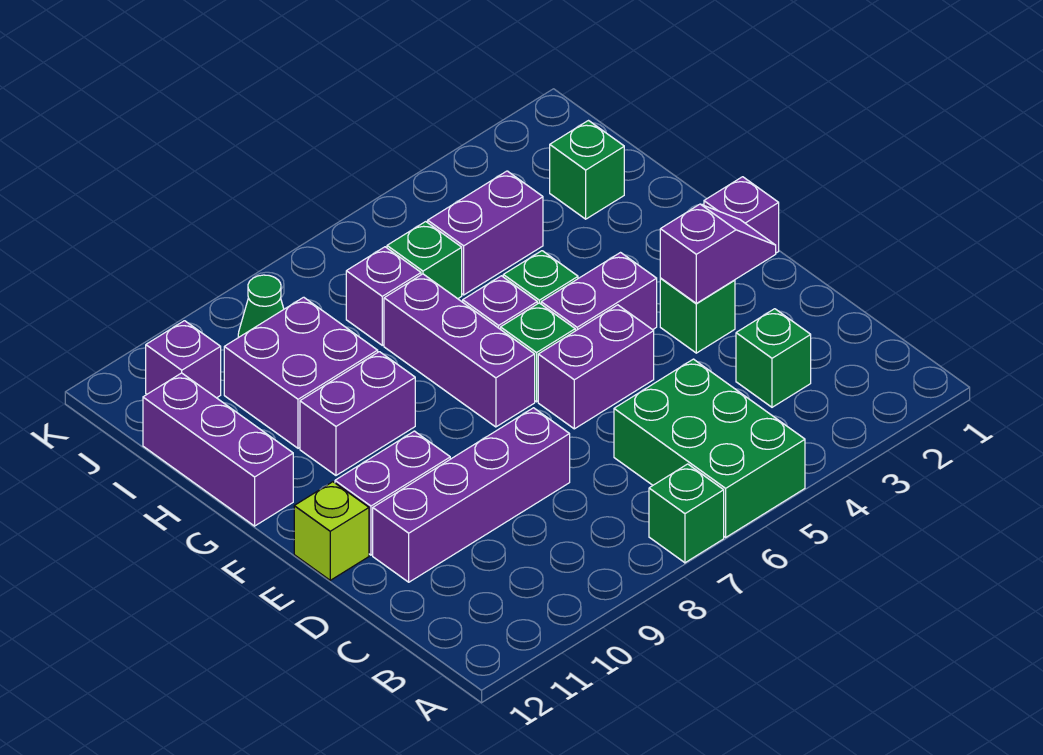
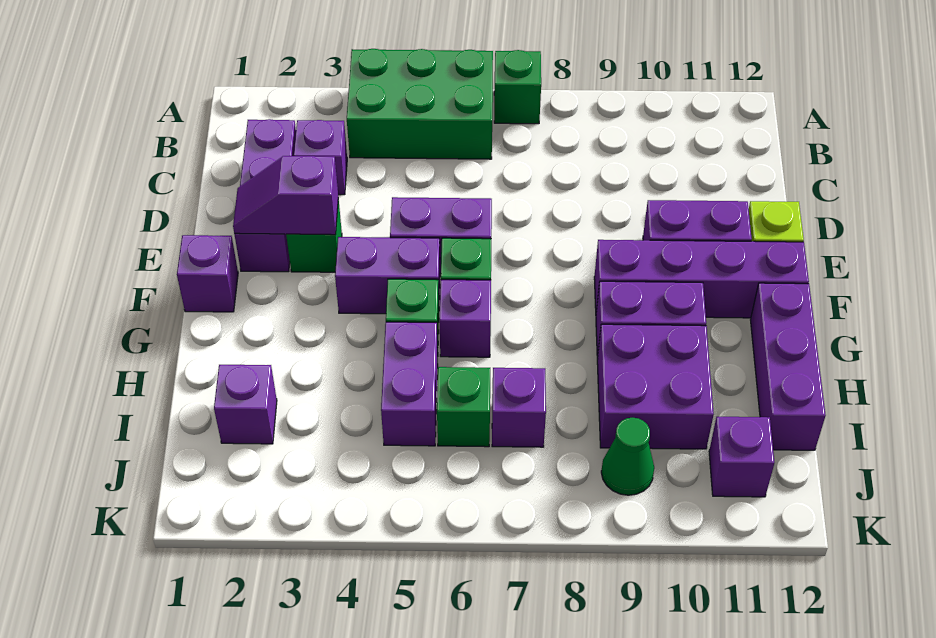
green 2x3 brick [614,359,805,537] -> green 2x3 brick turned to [347,49,493,159]
green 1x1 brick [736,309,811,407] -> purple 1x1 brick [294,120,347,195]
purple 1x4 brick [373,408,570,582] -> purple 1x4 brick moved to [594,240,809,318]
purple 1x3 brick [384,274,535,427] -> purple 1x3 brick moved to [234,119,296,272]
green 1x1 brick [550,121,624,219] -> purple 1x1 brick [214,365,277,444]
purple 1x2 brick [428,171,543,295] -> purple 1x2 brick turned to [381,322,438,446]

